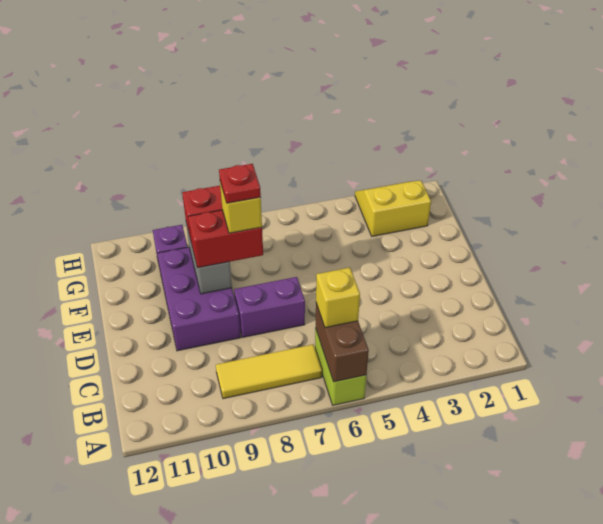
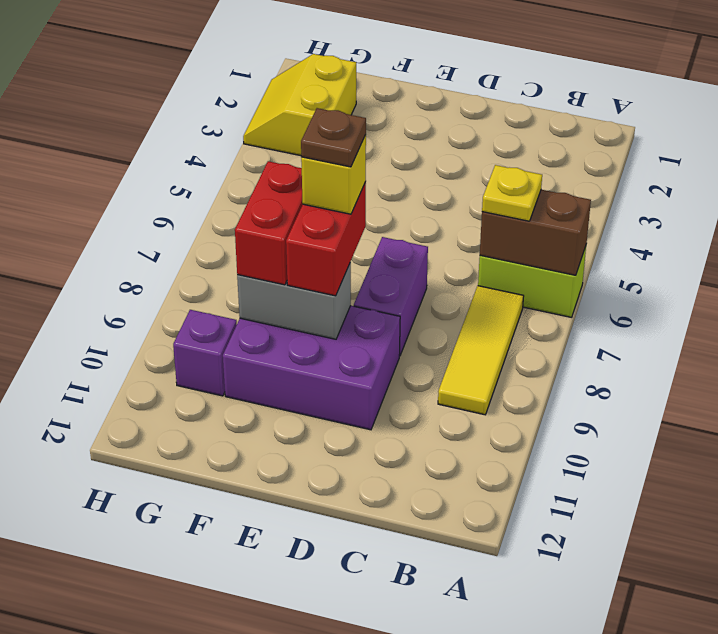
yellow 1x1 brick [316,268,360,328] -> yellow 1x1 plate [482,165,542,221]
red 1x1 plate [219,164,261,203] -> brown 1x1 plate [301,108,366,167]

